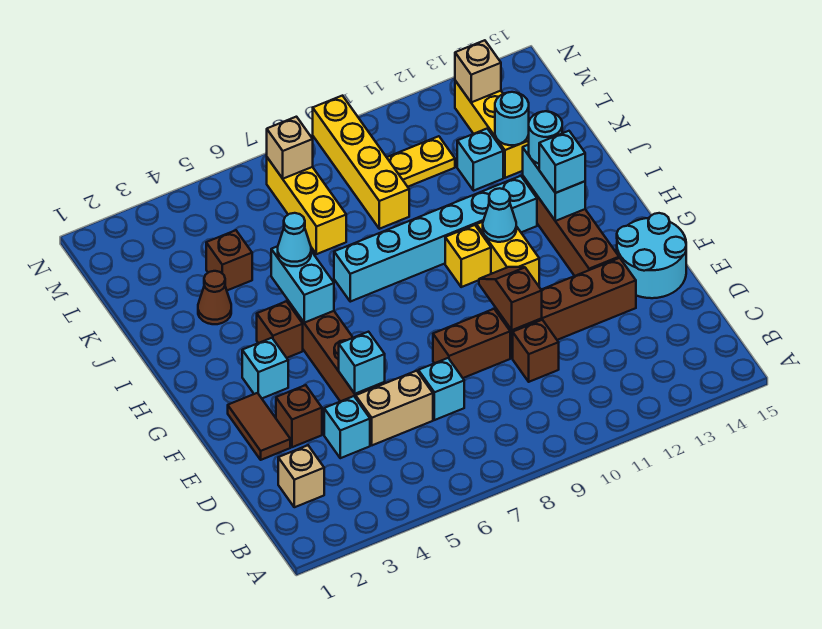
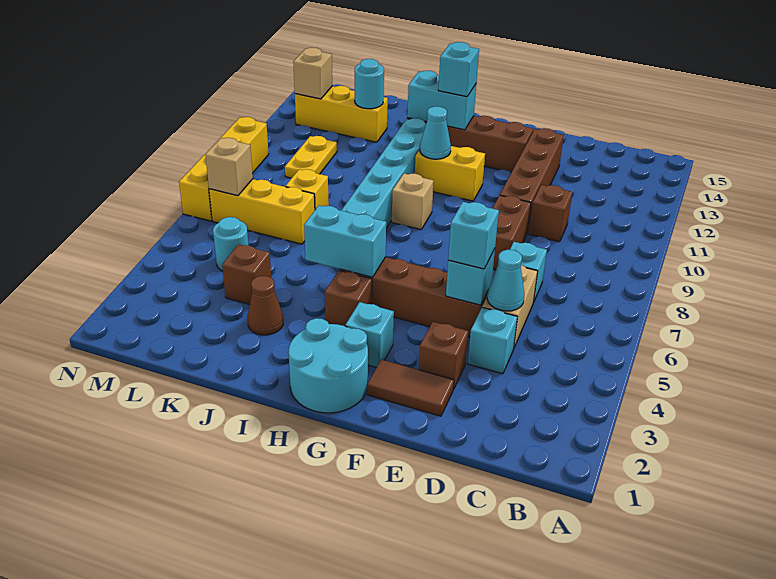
tan 1x1 brick [278,445,324,507] -> tan 1x1 brick moved to [392,174,434,230]
brown 1x2 slope [479,267,542,330] -> none
cyan 2x2 round brick [617,213,686,298] -> cyan 2x2 round brick moved to [289,318,368,413]
yellow 1x1 brick [445,225,491,287] -> yellow 1x1 brick moved to [286,169,329,210]
cyan 1x1 cone [278,213,311,266] -> cyan 1x1 cone moved to [487,250,524,311]
cyan 1x1 round brick [529,111,562,164] -> cyan 1x1 round brick moved to [213,217,249,271]
yellow 1x4 brick [313,96,409,229] -> yellow 1x4 brick turned to [179,117,269,221]
cyan 1x1 brick [457,129,503,191] -> cyan 1x1 brick moved to [448,202,499,269]

